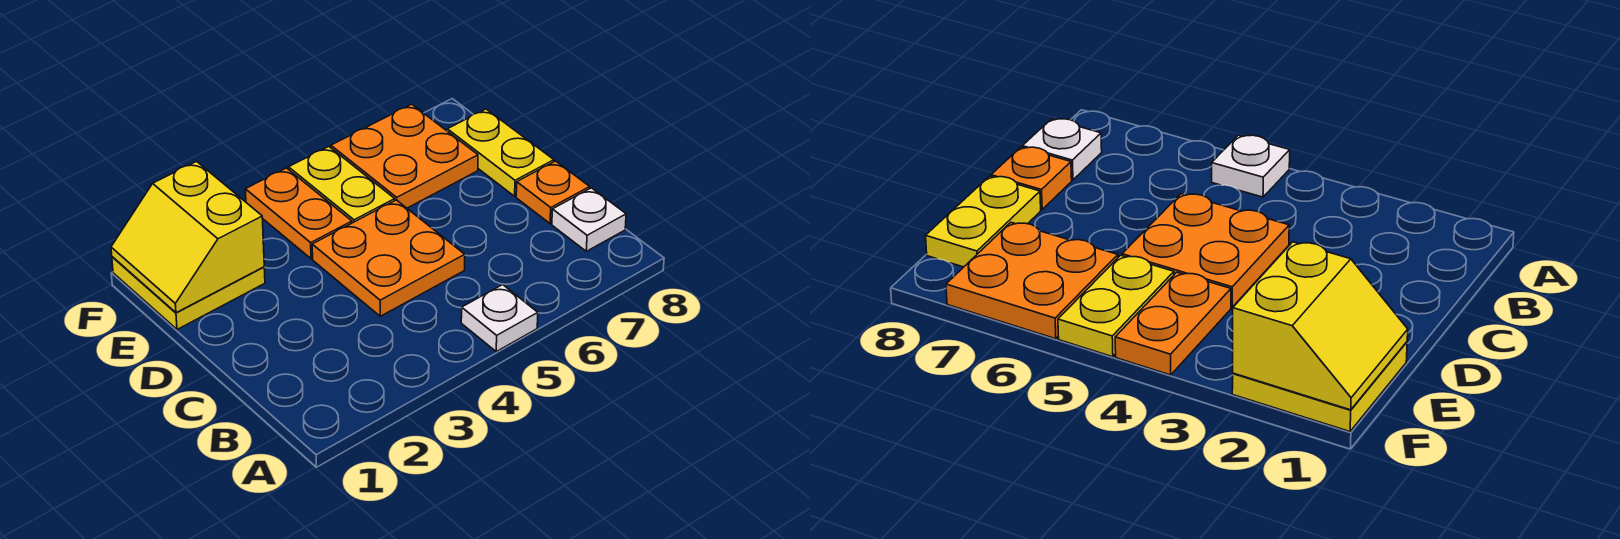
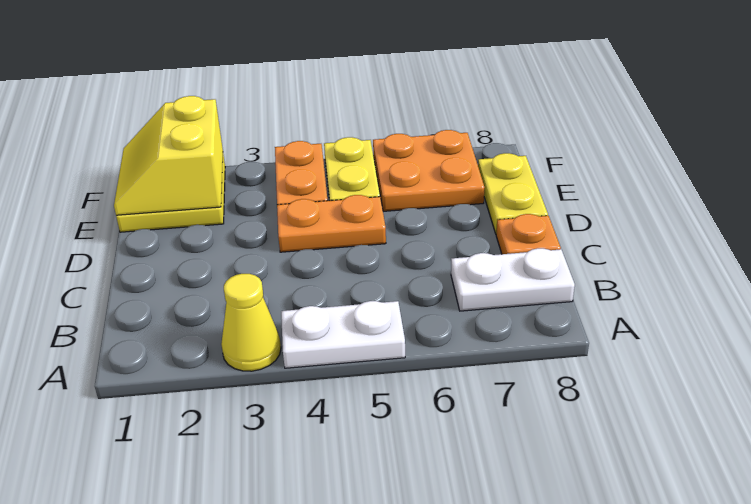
none -> yellow 1x1 cone [221,274,281,371]
white 1x1 plate [461,285,538,352] -> white 1x2 plate [281,301,405,368]
white 1x1 plate [552,188,626,251] -> white 1x2 plate [451,248,575,311]
orange 2x2 plate [312,200,465,316] -> orange 1x2 plate [277,195,386,252]

